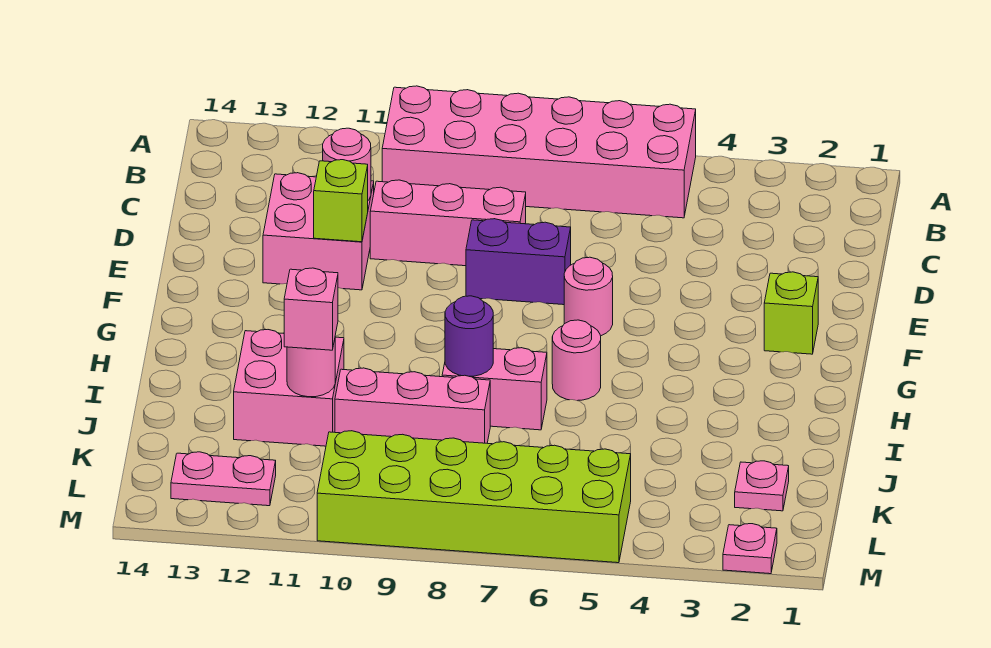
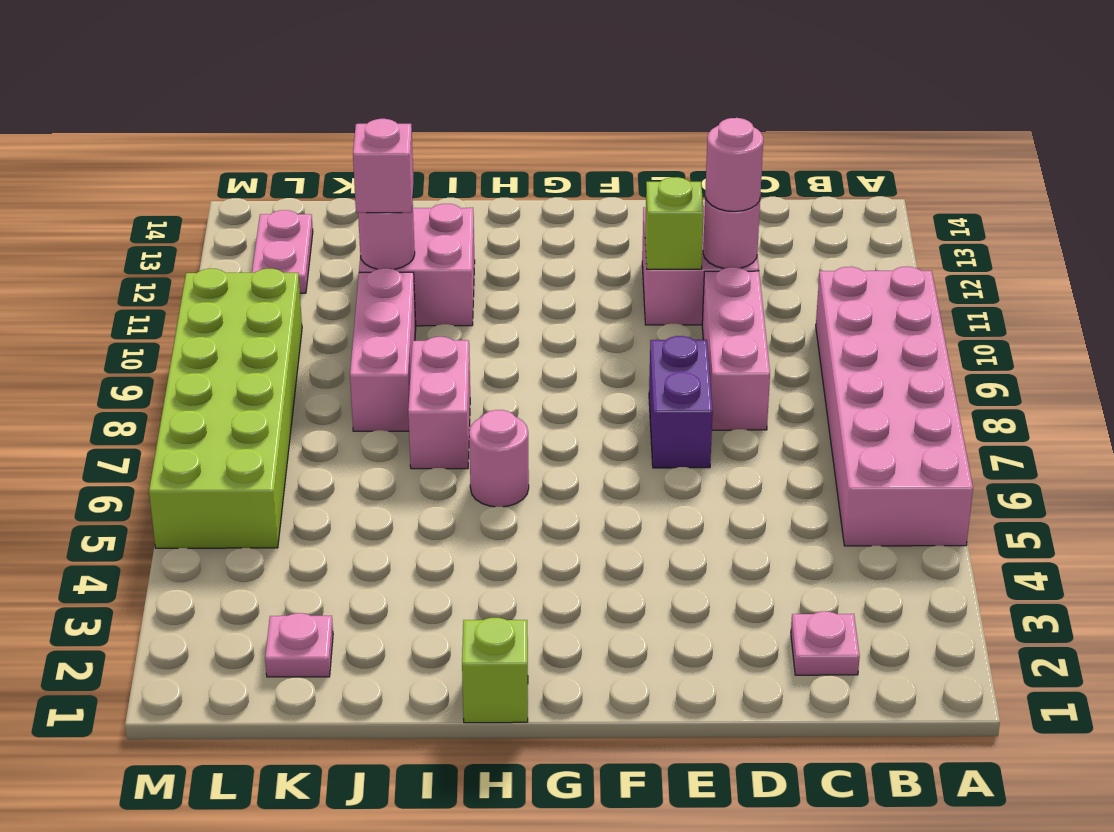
lime 1x1 brick [764,272,818,354] -> lime 1x1 brick moved to [462,618,528,723]
pink 1x1 round brick [564,257,613,336] -> pink 1x1 round brick moved to [705,118,763,212]
purple 1x1 round brick [445,296,493,376] -> none
pink 1x1 plate [723,524,777,574] -> pink 1x1 plate moved to [791,611,860,675]

